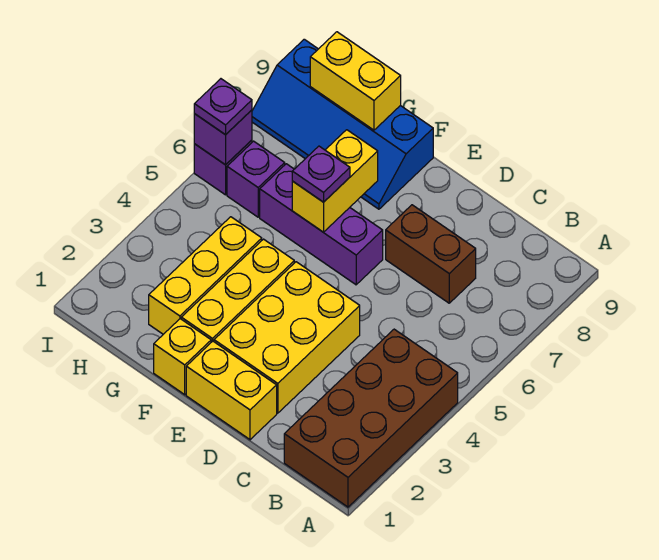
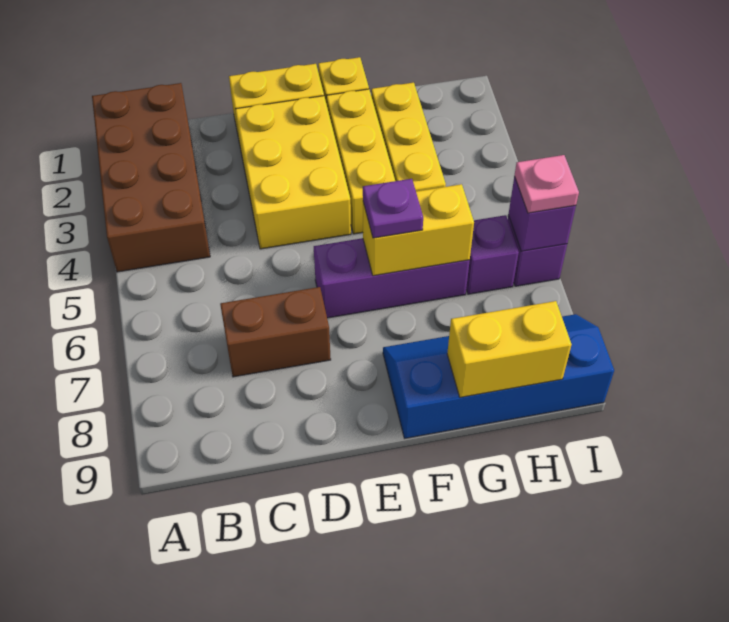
yellow 1x2 brick [292,130,378,232] -> yellow 1x2 brick turned to [363,184,474,276]
purple 1x1 plate [194,79,252,135] -> pink 1x1 plate [515,155,579,213]

